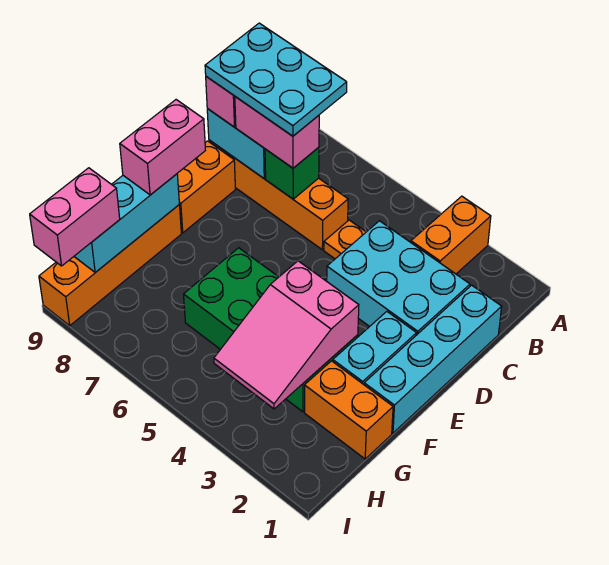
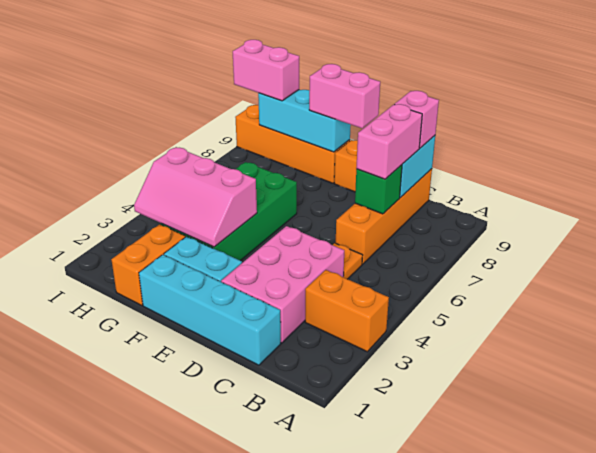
cyan 2x3 plate [205,23,347,136] -> none
cyan 2x3 brick [327,221,470,335] -> pink 2x3 brick [221,226,344,343]
pink 2x3 slope [214,261,359,409] -> pink 2x3 slope turned to [134,147,257,247]

